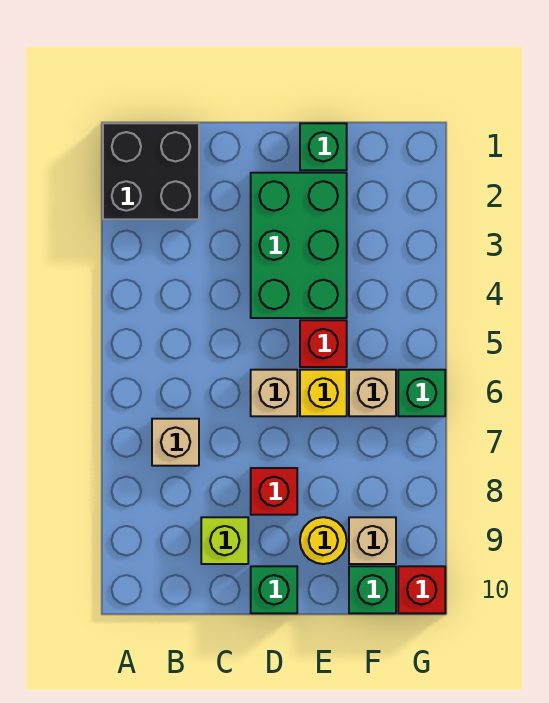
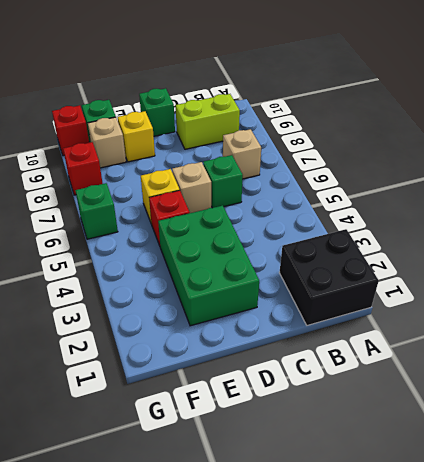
lime 1x1 brick [201,517,248,564] -> lime 1x2 brick [176,94,240,149]
red 1x1 brick [251,468,297,515] -> red 1x1 brick moved to [63,142,103,195]
green 1x1 brick [300,123,347,170] -> green 1x1 brick moved to [203,155,243,208]
yellow 1x1 round brick [300,517,347,564] -> yellow 1x1 brick [118,111,155,162]
tan 1x1 brick [349,370,396,416] -> none

